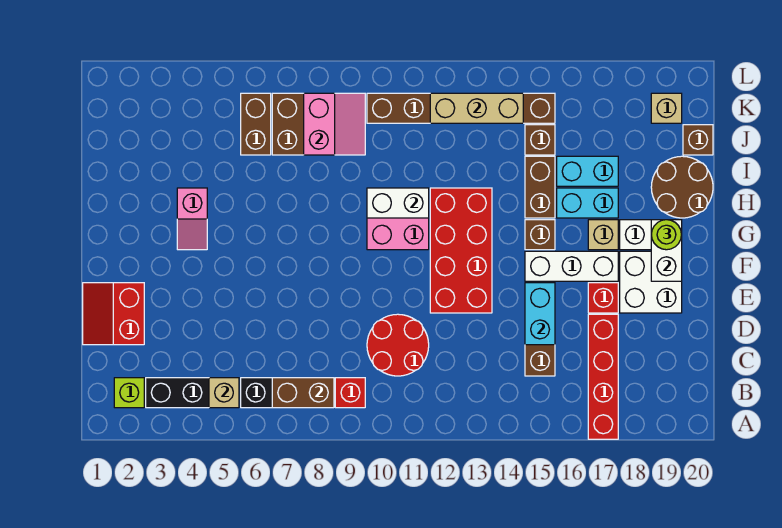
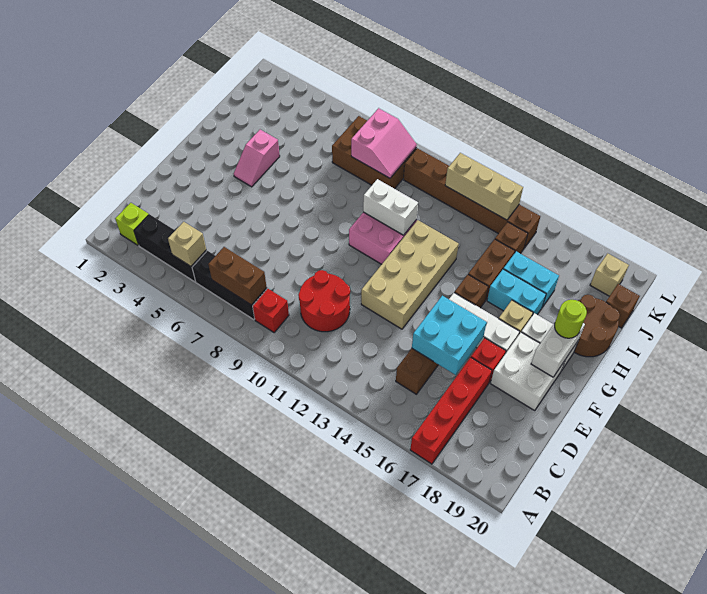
red 2x2 slope [83,283,144,345] -> none
cyan 1x2 brick [525,283,555,345] -> cyan 2x2 brick [412,296,487,375]
red 2x4 brick [430,188,492,313] -> tan 2x4 brick [361,220,459,329]
brown 1x2 brick [241,93,271,155] -> none

